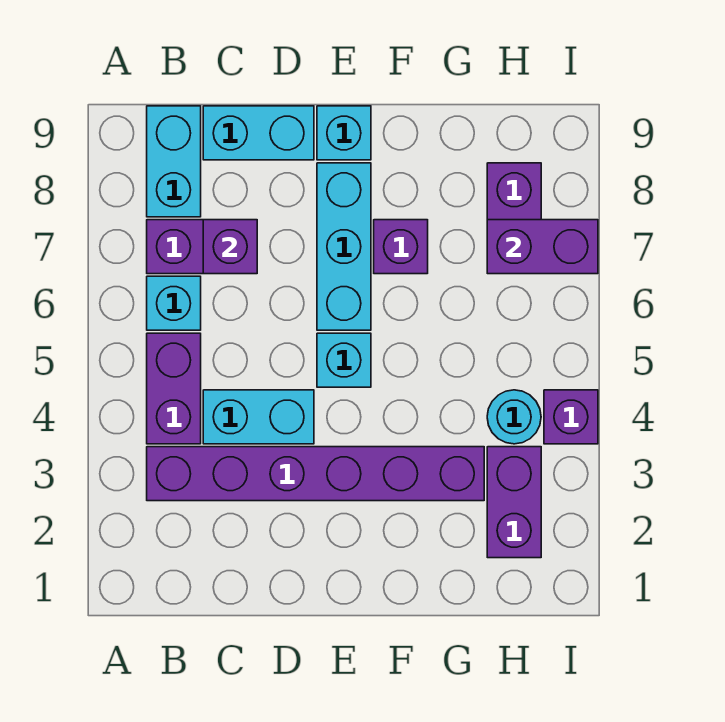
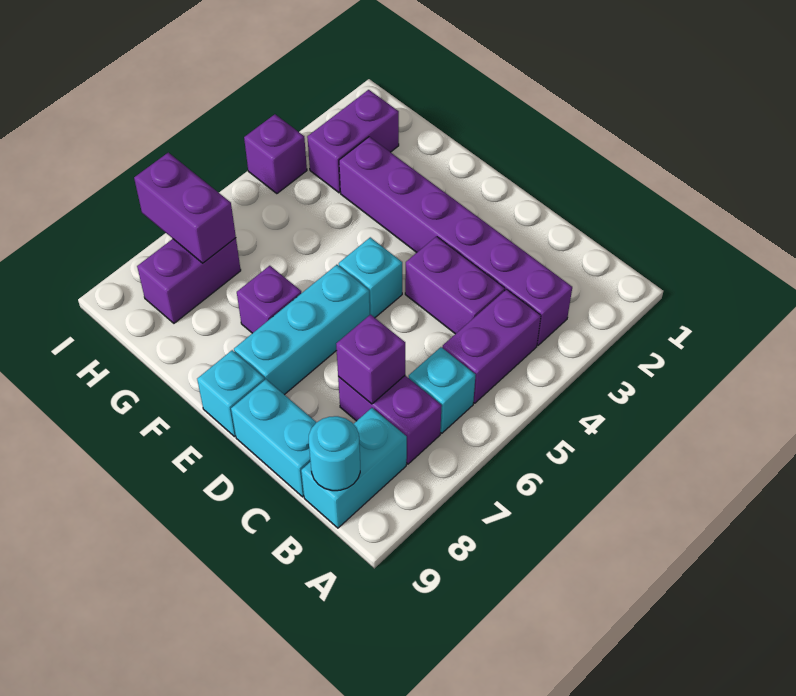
cyan 1x2 brick [203,390,314,444] -> purple 1x2 brick [405,237,505,334]
cyan 1x1 round brick [487,390,541,444] -> cyan 1x1 round brick moved to [309,416,360,491]

